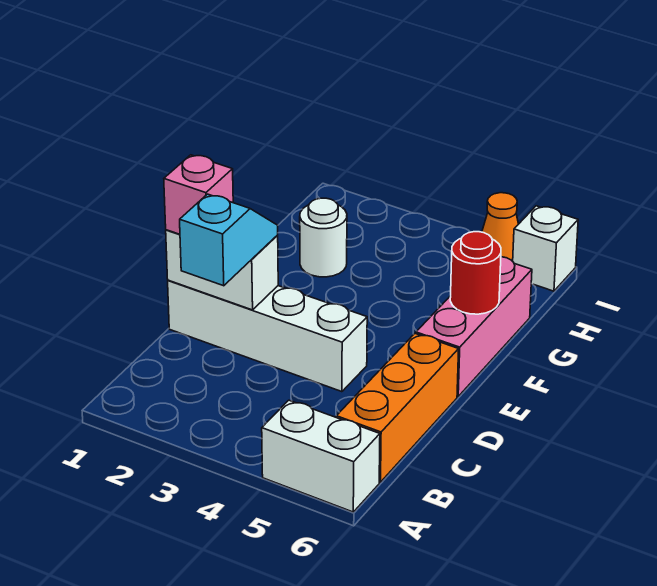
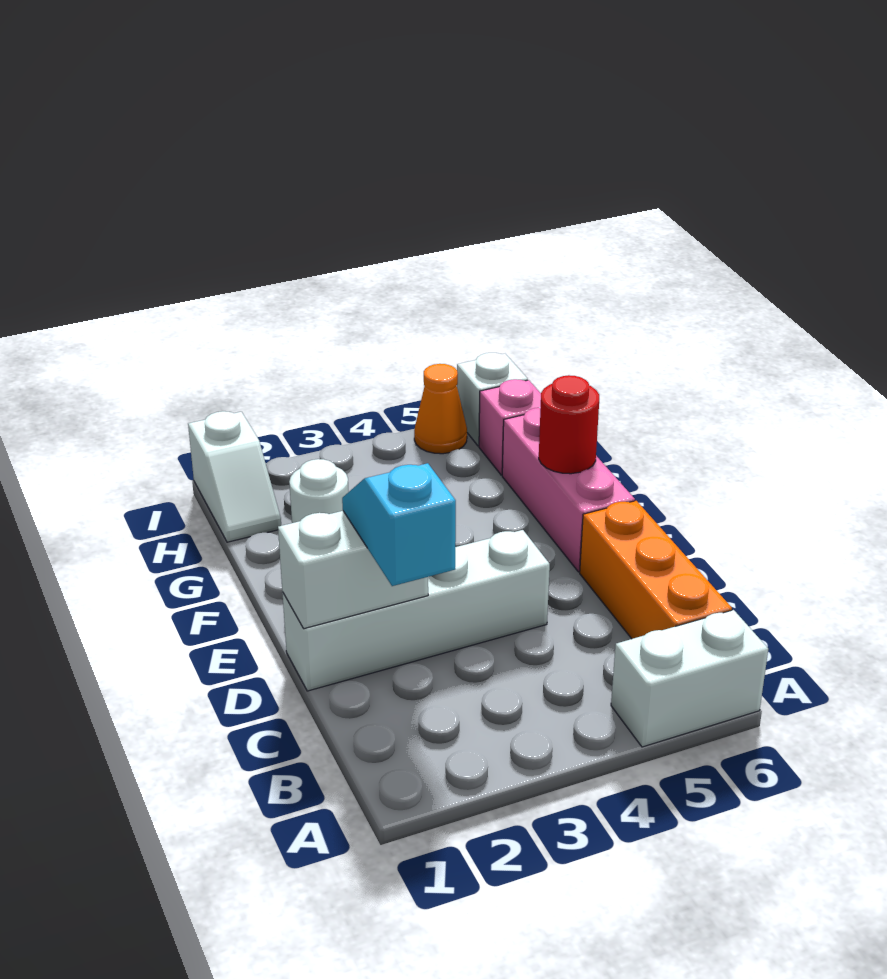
pink 1x1 brick [164,155,233,234] -> pink 1x1 brick moved to [479,379,541,475]
none -> white 1x2 slope [188,411,281,542]

